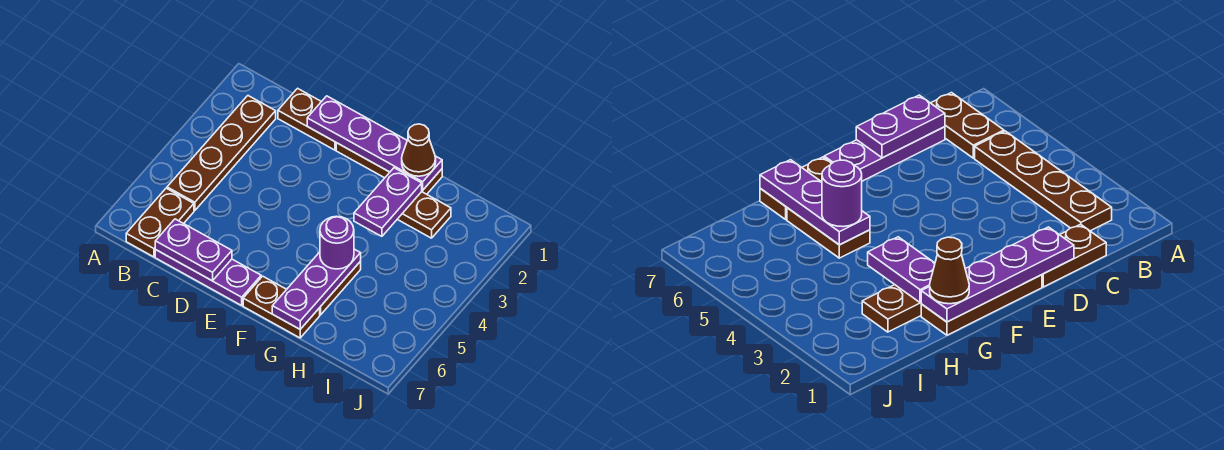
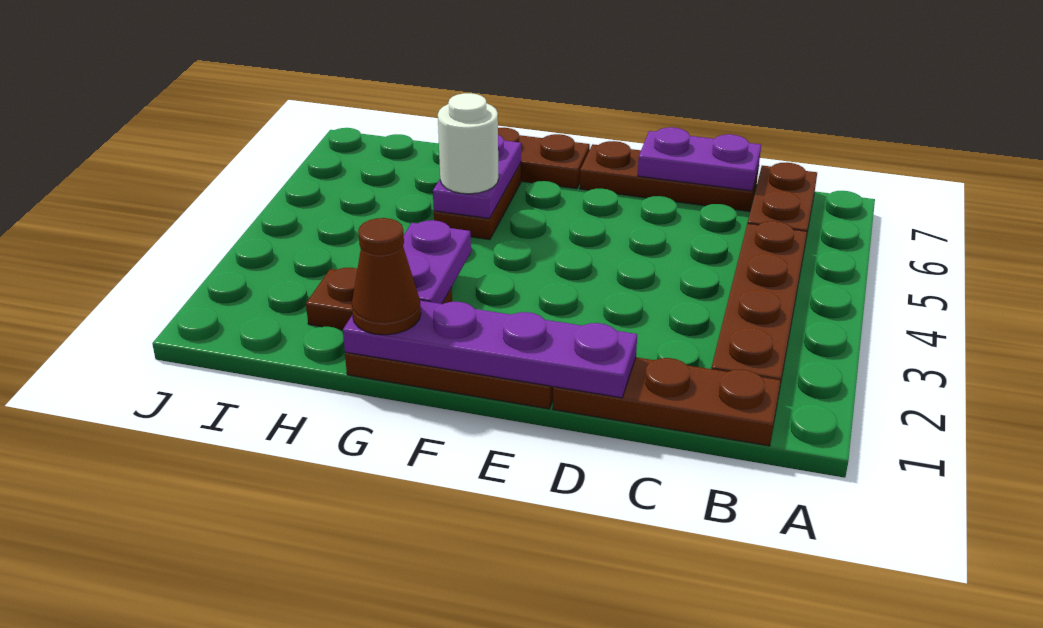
brown 1x2 plate [278,88,336,150] -> brown 1x3 plate [553,357,781,446]
purple 1x3 plate [155,250,261,305] -> brown 1x3 plate [580,141,759,212]
purple 1x3 plate [272,249,361,329] -> purple 1x2 plate [433,135,521,219]
purple 1x1 round brick [320,216,354,269] -> white 1x1 round brick [438,93,498,194]

